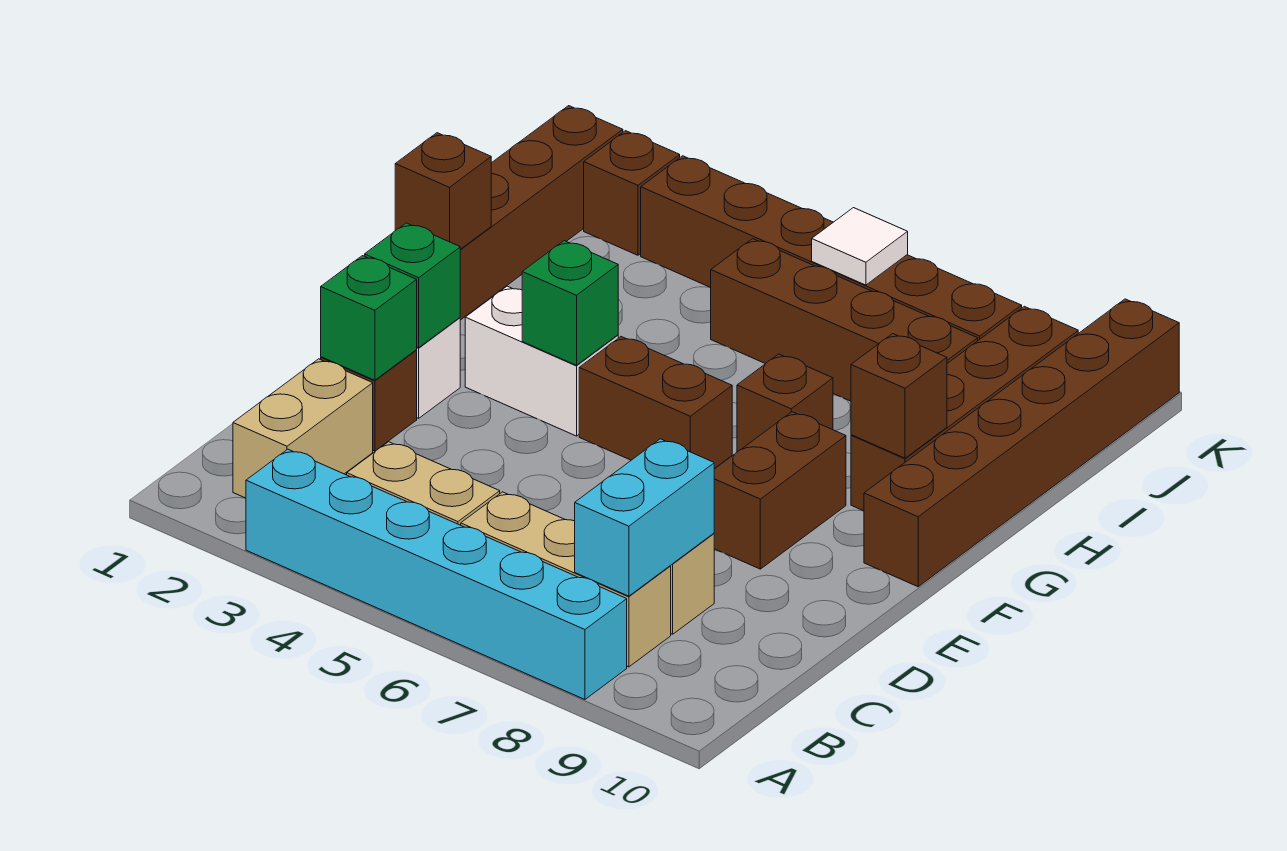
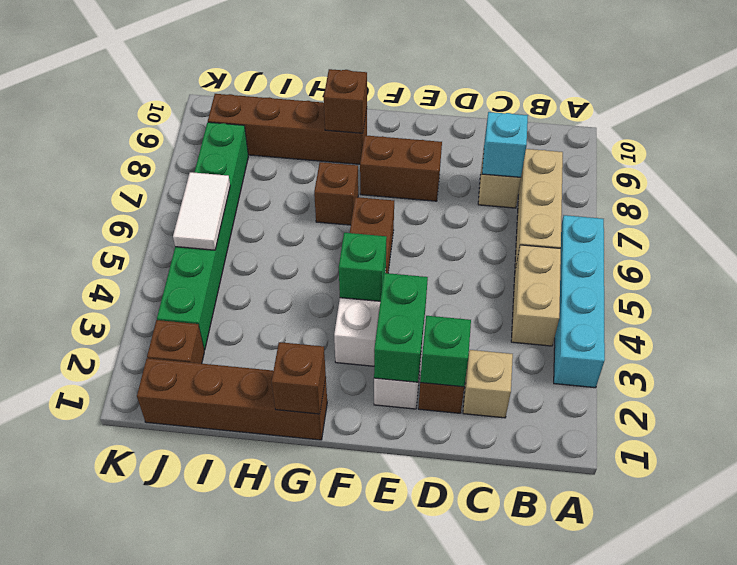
cyan 1x6 brick [246,449,627,699] -> cyan 1x4 brick [554,215,605,388]
tan 1x2 brick [233,359,373,498] -> tan 1x1 brick [463,350,513,418]
cyan 1x2 brick [575,439,714,596] -> cyan 1x1 brick [482,112,528,177]
green 1x1 brick [365,223,460,348] -> green 1x2 brick [374,273,428,382]
brown 1x6 brick [864,299,1179,587] -> none
brown 1x4 brick [711,239,978,401] -> none
brown 1x6 brick [641,156,1022,340] -> green 1x6 brick [157,122,248,350]
white 1x1 tile [812,208,908,285] -> white 1x2 tile [173,172,230,250]

